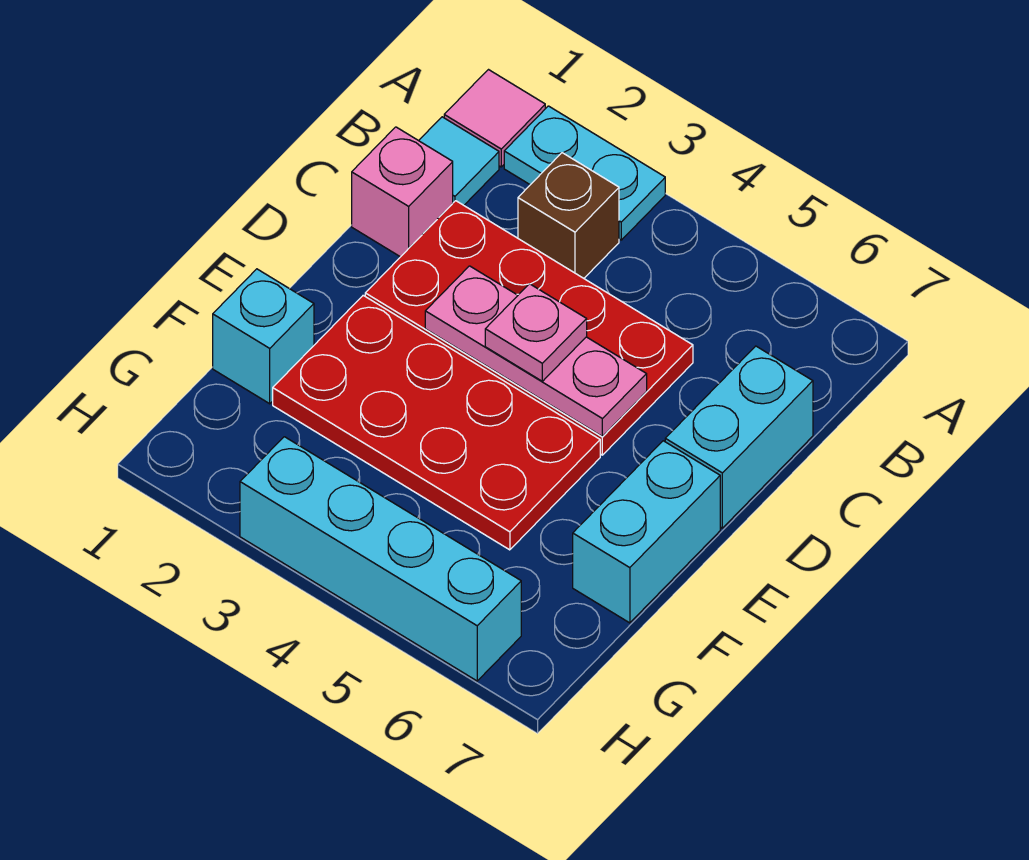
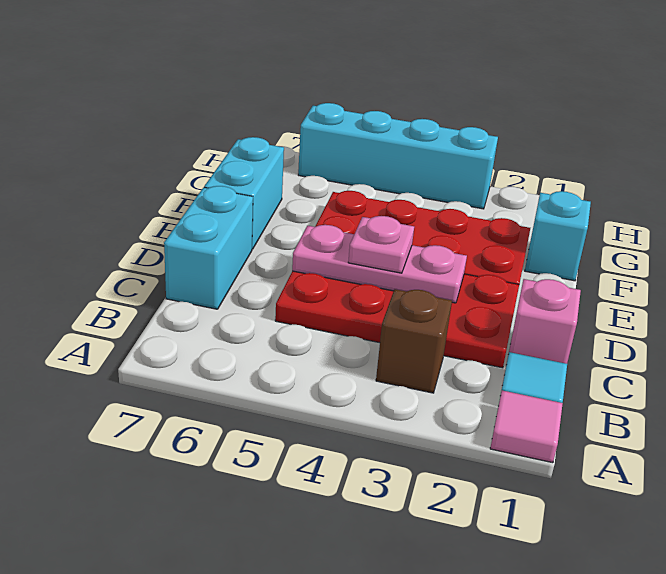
cyan 1x2 plate [504,106,665,240] -> none

